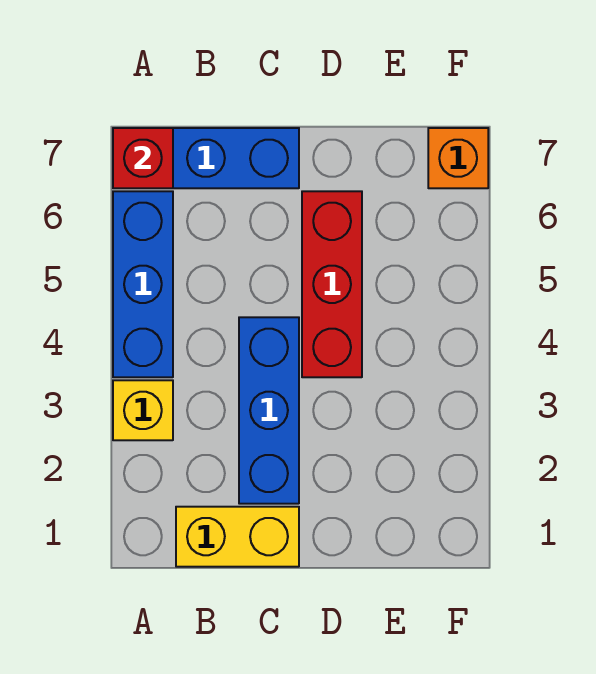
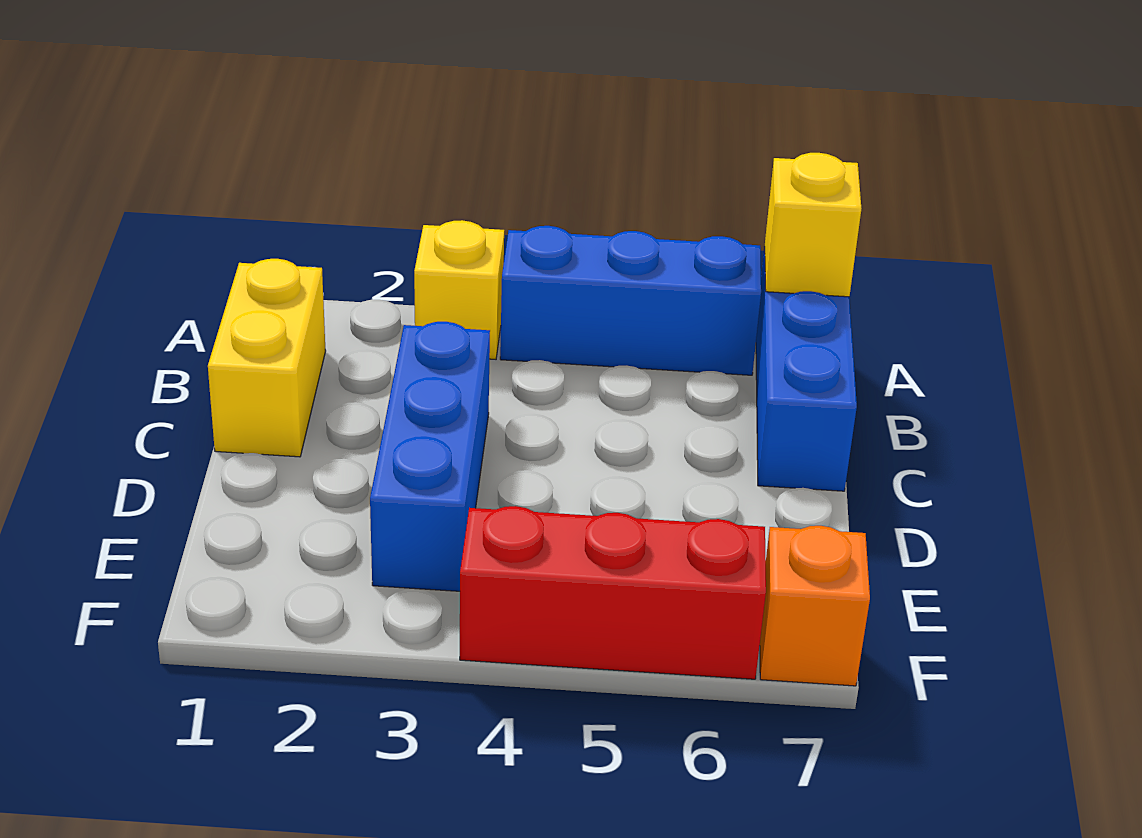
red 1x1 brick [113,128,173,188] -> yellow 1x1 brick [765,153,861,297]
blue 1x3 brick [239,317,299,504] -> blue 1x3 brick turned to [370,322,490,591]
red 1x3 brick [302,191,362,377] -> red 1x3 brick moved to [460,506,766,679]

